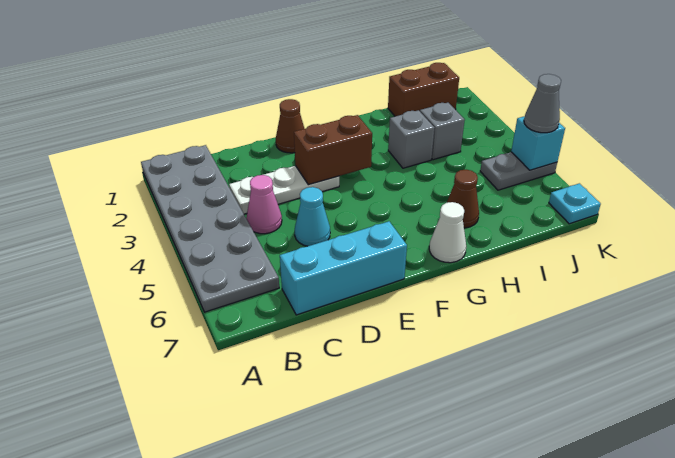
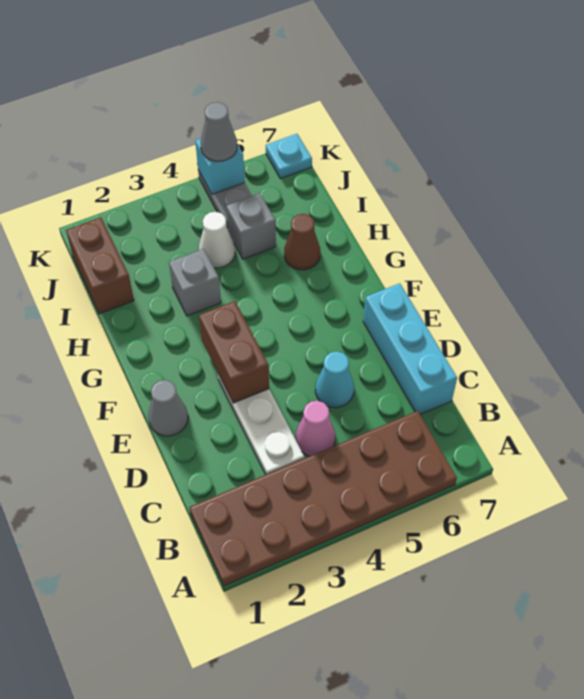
grey 2x6 plate [141,145,279,312] -> brown 2x6 plate [189,411,457,586]
brown 1x1 cone [276,99,304,153] -> grey 1x1 cone [148,380,188,436]
white 1x1 cone [429,202,466,263] -> white 1x1 cone moved to [199,212,235,268]
grey 1x1 brick [420,103,465,160] -> grey 1x1 brick moved to [226,193,276,259]

